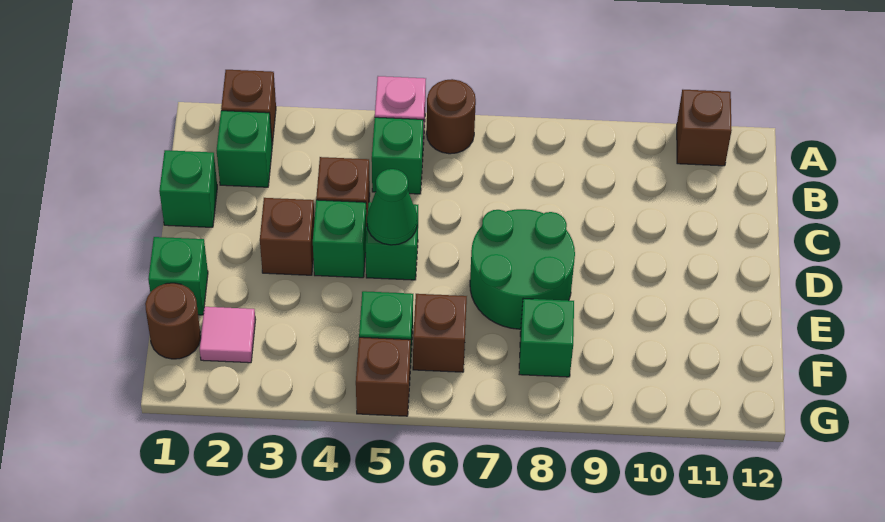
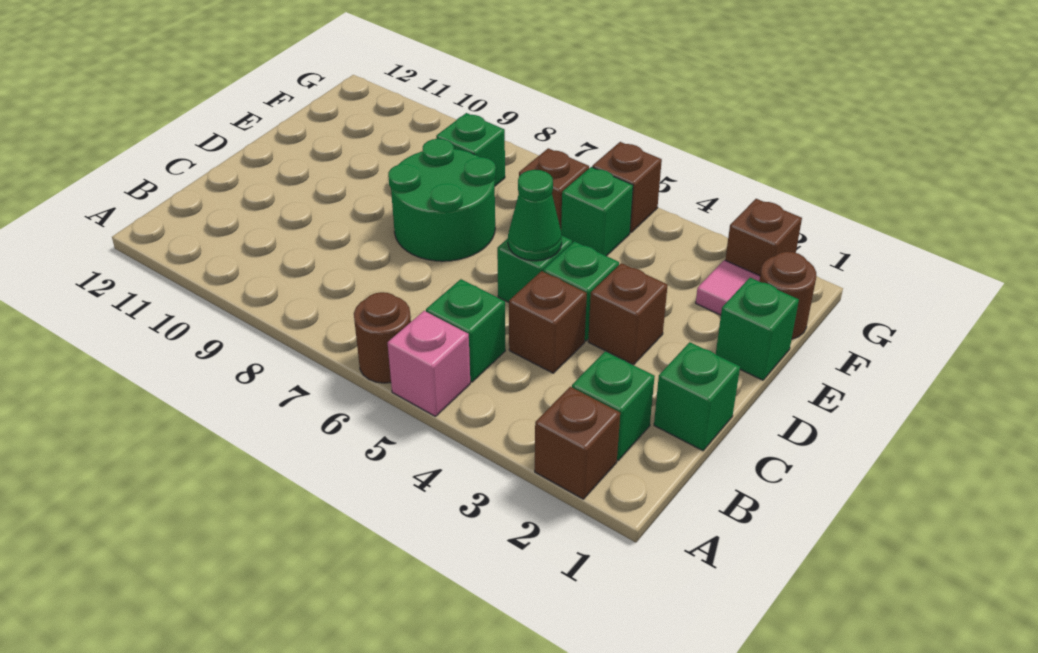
brown 1x1 brick [677,90,732,166] -> brown 1x1 brick moved to [725,199,802,276]

